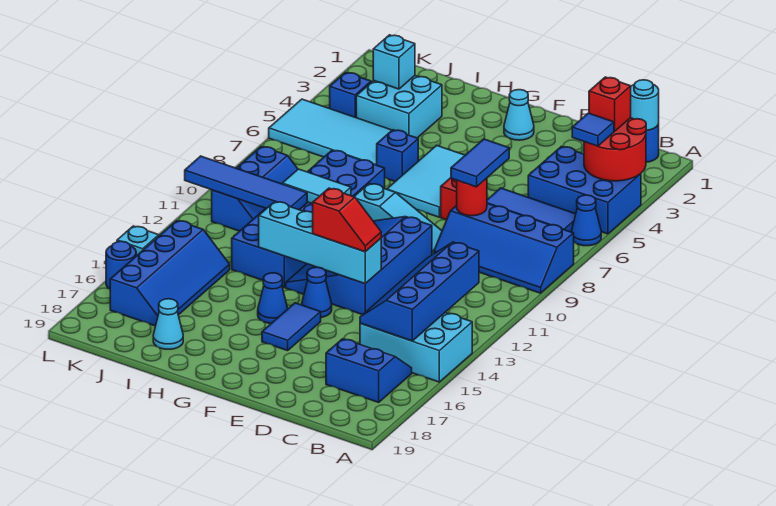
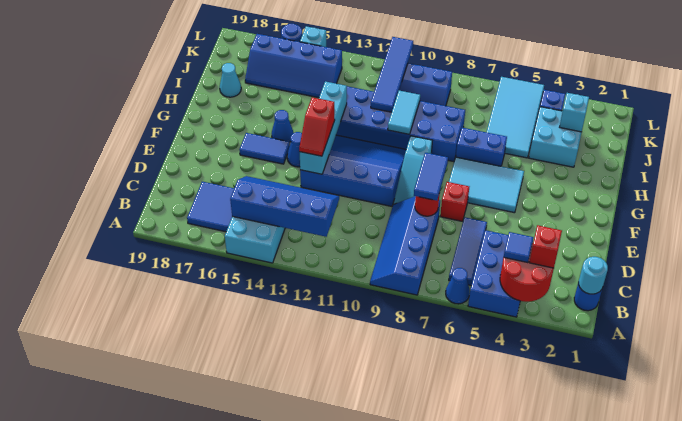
blue 2x2 slope [326,339,412,402] -> blue 2x2 tile [187,182,234,232]
blue 1x2 tile [451,139,509,187] -> blue 1x2 tile turned to [414,153,448,201]
cyan 1x1 cone [504,90,534,140] -> none
blue 1x1 brick [377,130,418,181] -> blue 1x2 brick [456,128,507,166]

